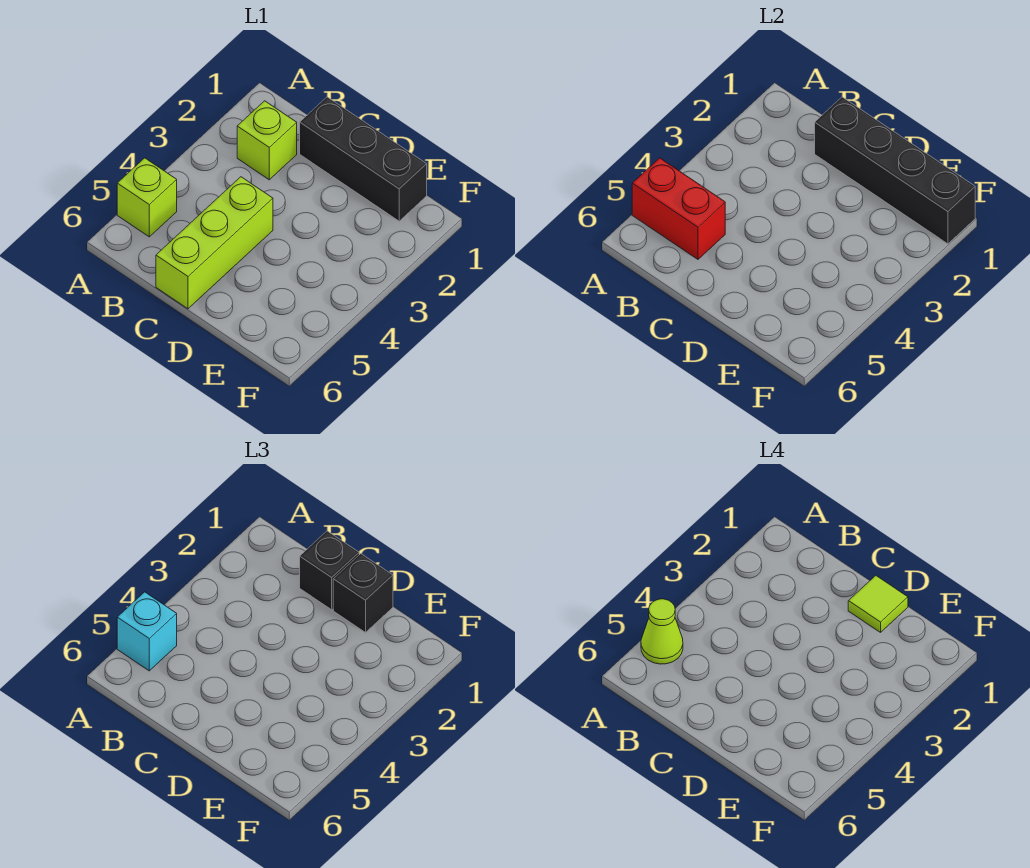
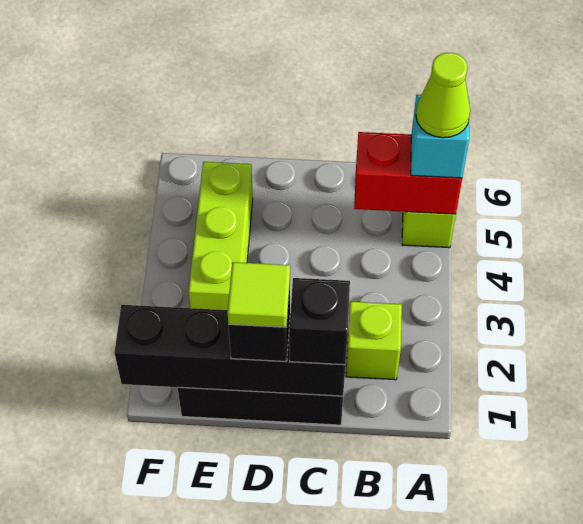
lime 1x3 brick [156,177,273,309] -> lime 1x3 brick moved to [188,162,253,310]

